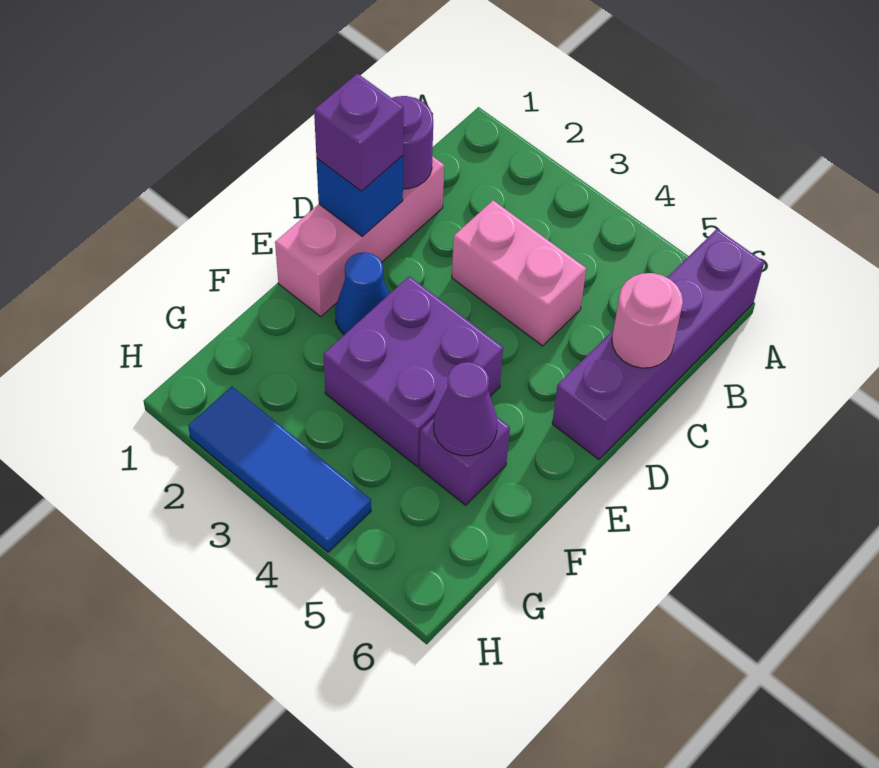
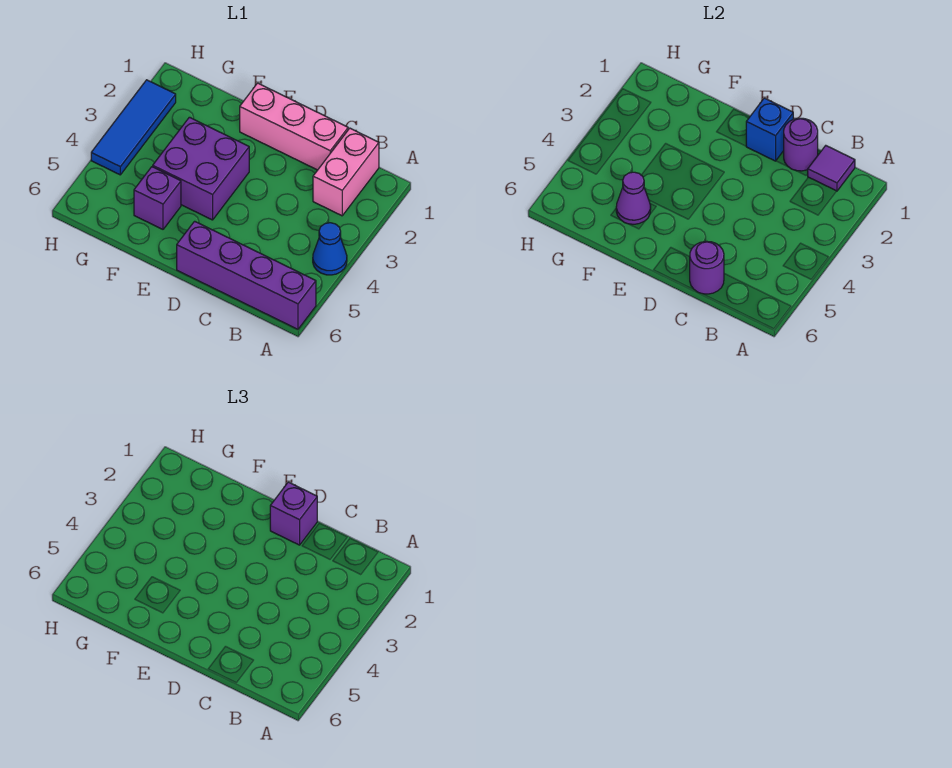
none -> purple 1x1 tile [808,146,855,191]
pink 1x2 brick [452,200,586,346] -> pink 1x2 brick moved to [313,128,379,216]
pink 1x1 round brick [612,273,683,368] -> purple 1x1 round brick [690,241,724,294]
blue 1x1 cone [335,252,389,335] -> blue 1x1 cone moved to [313,223,347,275]

